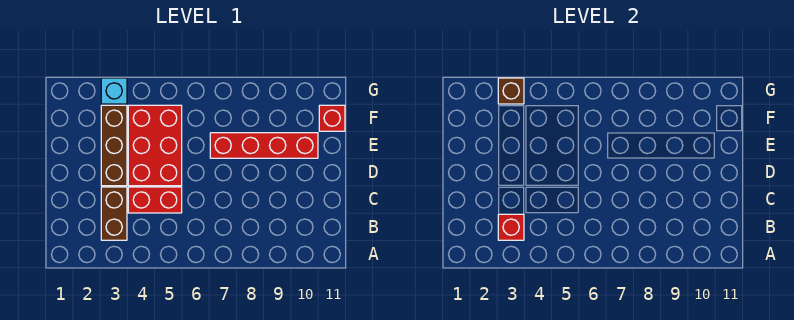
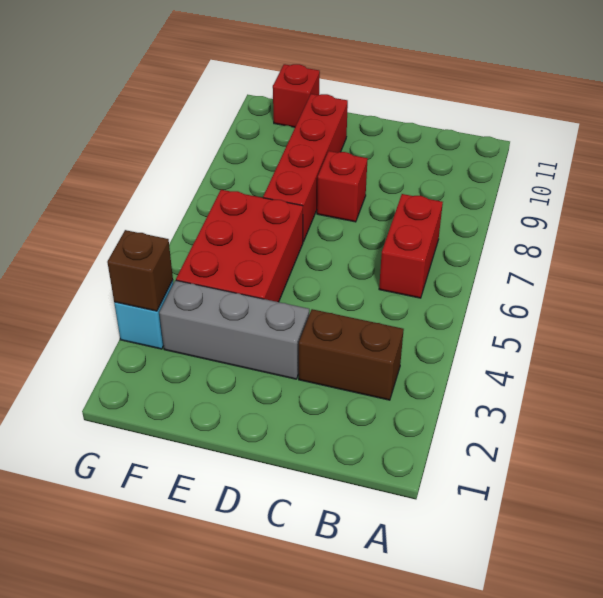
red 1x1 brick [498,214,524,240] -> red 1x1 brick moved to [317,151,368,222]
red 1x2 brick [128,187,182,213] -> red 1x2 brick moved to [379,194,443,298]
brown 1x3 brick [101,105,127,186] -> grey 1x3 brick [159,280,309,379]
red 2x3 brick [128,105,182,186] -> red 2x3 brick turned to [176,190,303,302]

